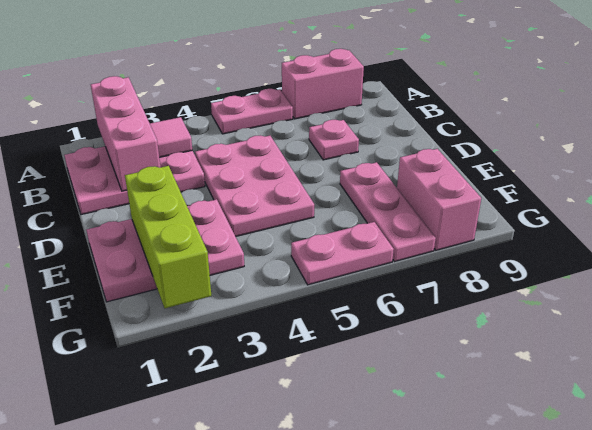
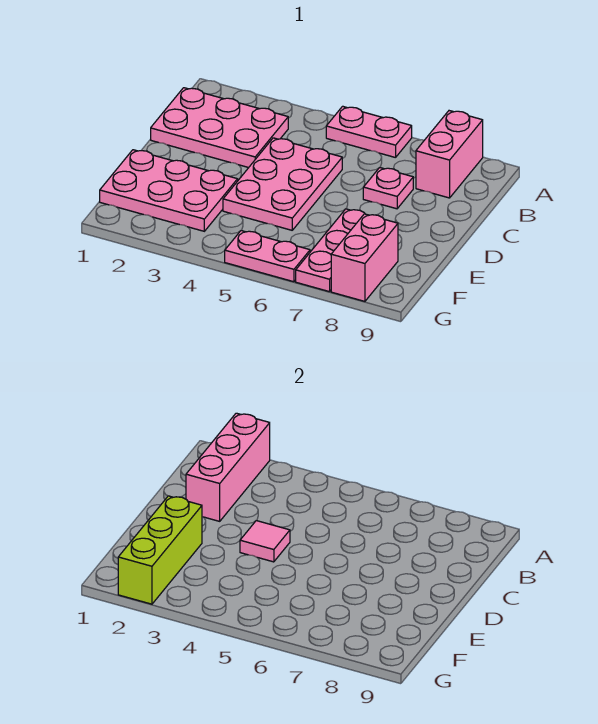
pink 1x2 brick [282,49,364,119] -> pink 1x2 brick turned to [416,111,483,198]
pink 1x1 tile [150,117,192,157] -> pink 1x1 tile moved to [240,521,290,562]

